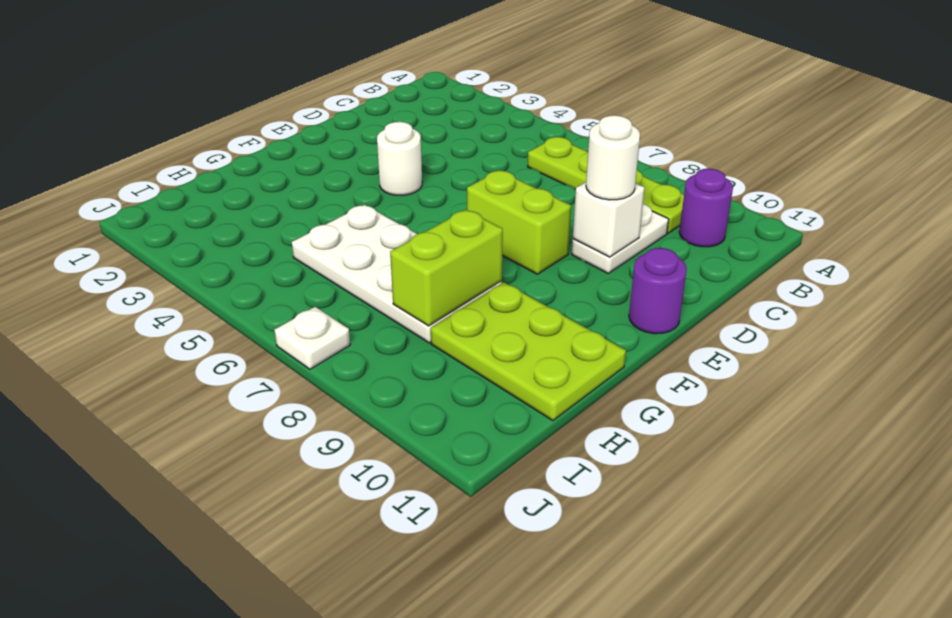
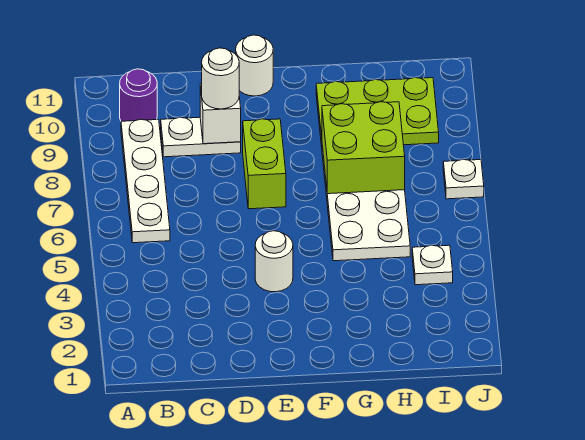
lime 1x4 plate [528,137,684,233] -> white 1x4 plate [121,119,170,243]
purple 1x1 round brick [629,248,687,334] -> white 1x1 round brick [236,35,273,96]
lime 1x2 brick [390,210,503,326] -> lime 2x2 brick [322,102,405,194]
lime 2x3 plate [431,282,626,421] -> lime 2x3 plate turned to [316,78,439,146]
none -> white 1x1 plate [412,245,453,285]

